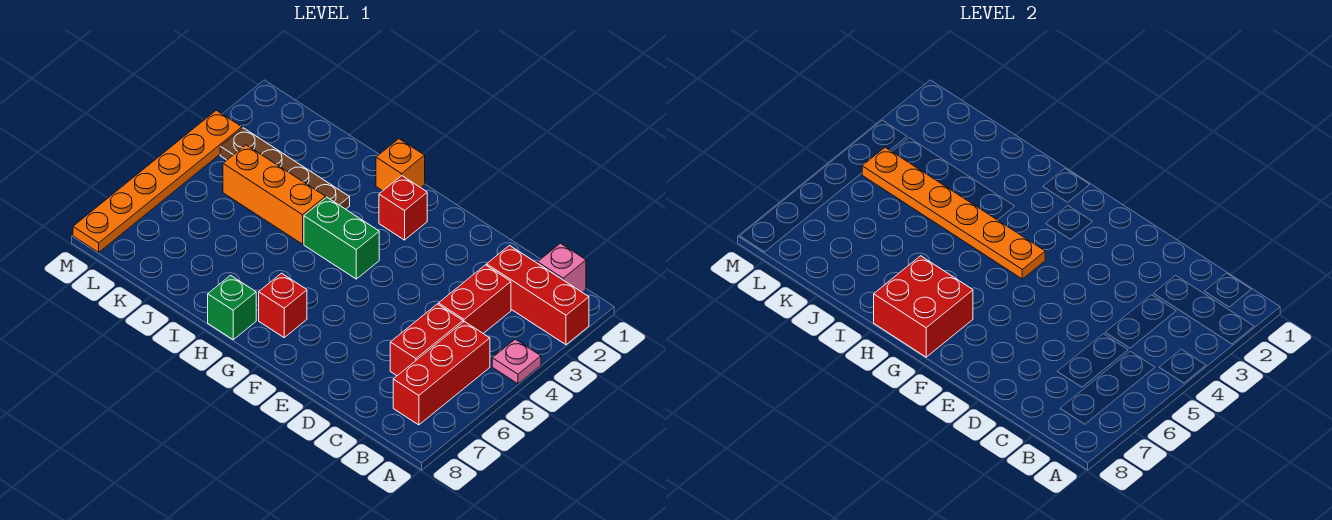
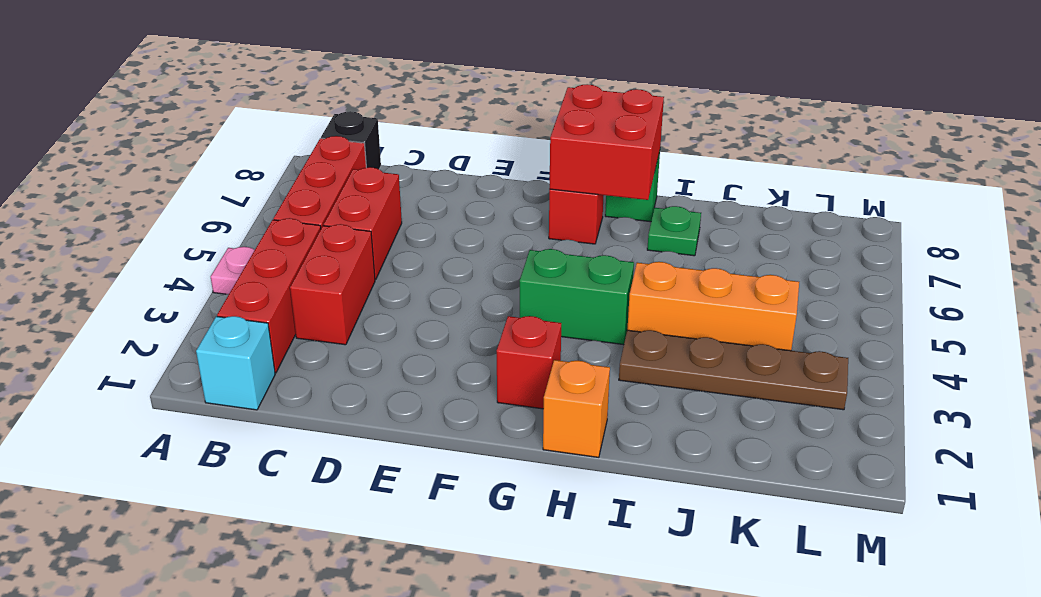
red 1x3 brick [487,246,589,345] -> red 1x3 brick turned to [217,218,321,373]
pink 1x1 brick [538,243,586,292] -> cyan 1x1 brick [196,316,275,410]
none -> black 1x1 brick [321,111,381,169]
orange 1x6 plate [862,147,1045,279] -> none
none -> green 1x1 plate [647,206,701,256]
orange 1x6 plate [73,110,242,252] -> none

